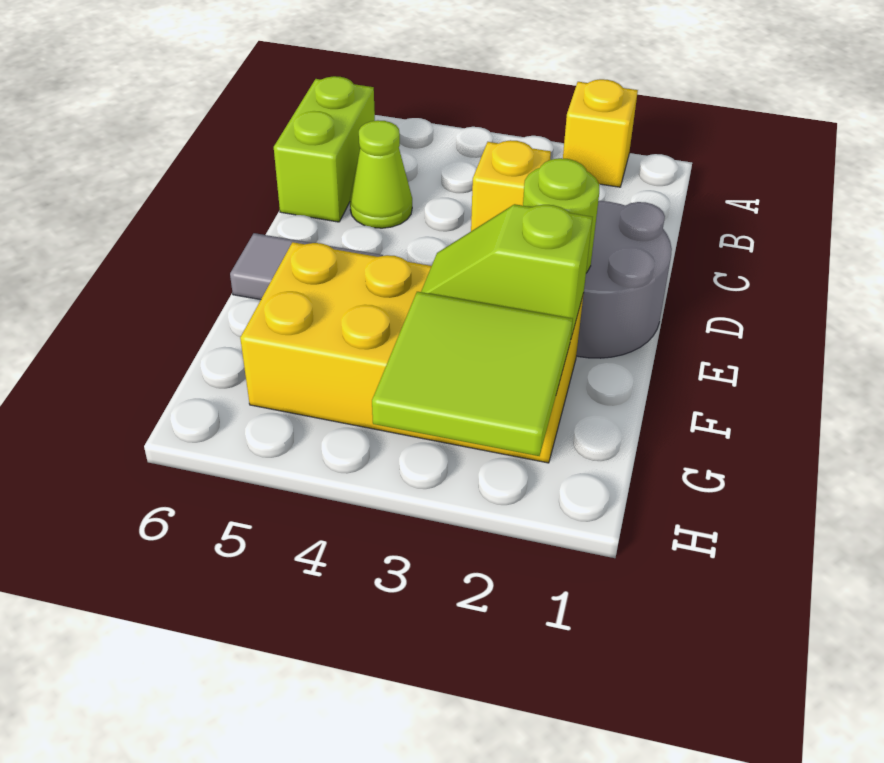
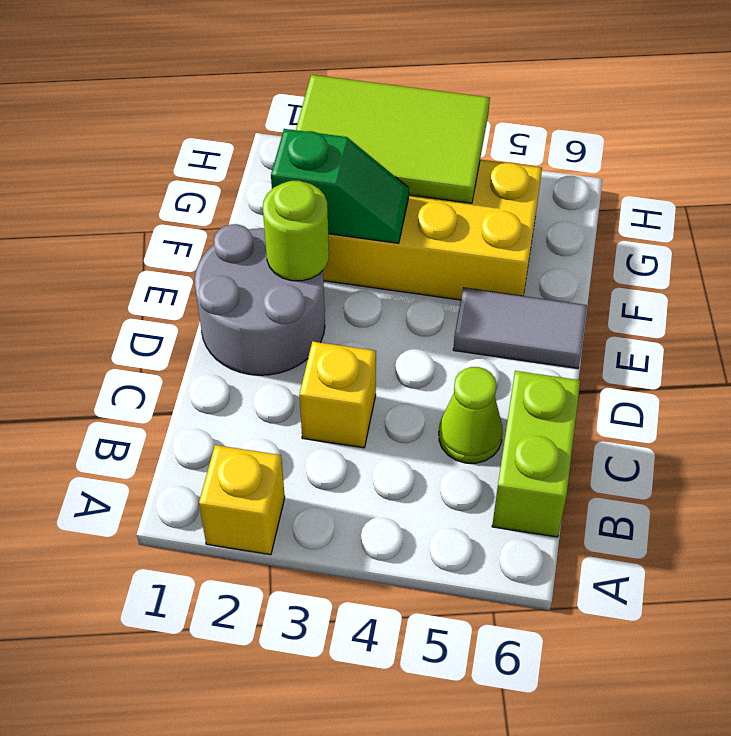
lime 1x2 slope [421,204,592,337] -> green 1x2 slope [271,129,409,243]
lime 2x2 tile [372,292,573,456] -> lime 2x3 tile [296,75,490,203]

